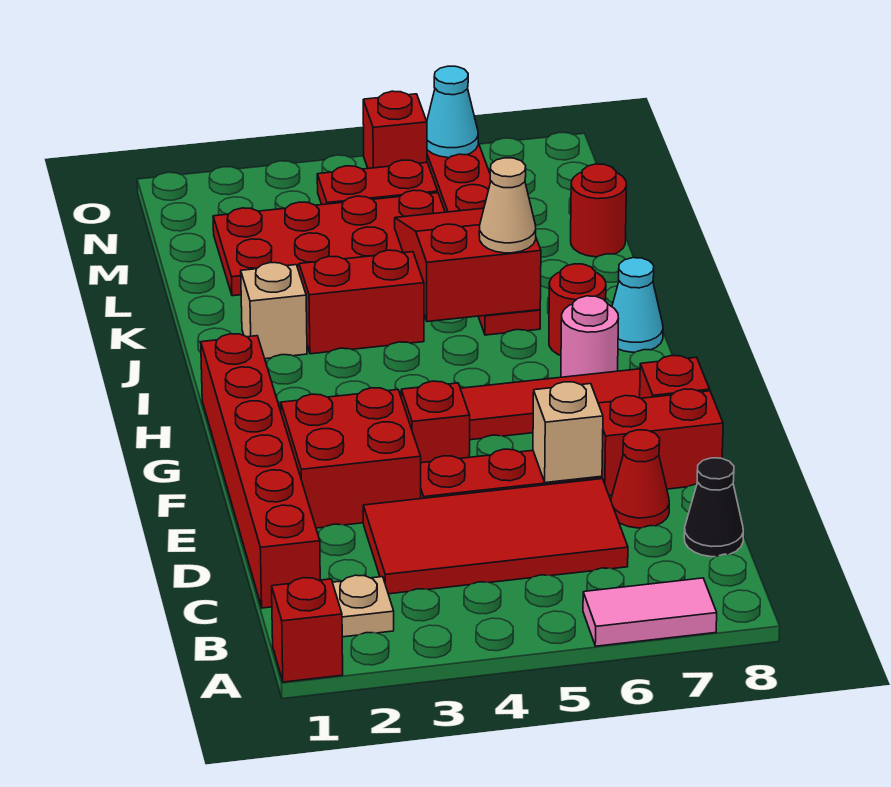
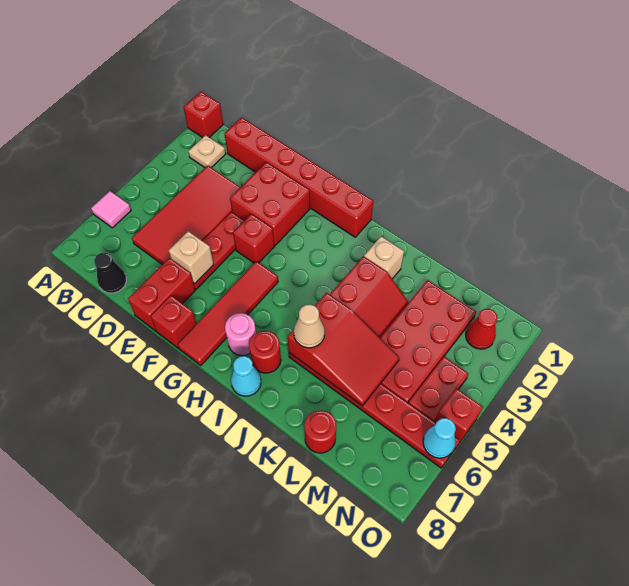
pink 1x2 tile [583,578,717,646] -> pink 1x1 tile [91,191,131,228]
red 1x1 cone [611,430,669,528] -> red 1x1 cone moved to [466,309,498,349]

